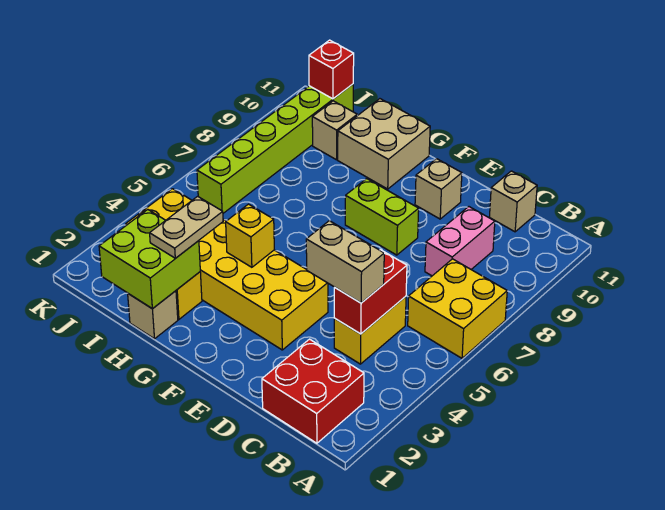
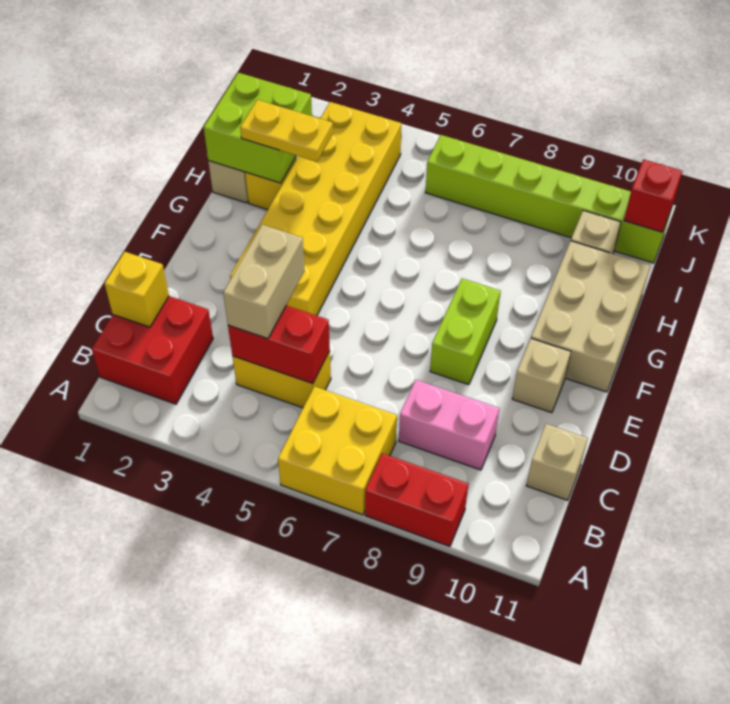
none -> red 1x2 brick [365,453,468,546]
yellow 1x1 brick [226,204,274,267] -> yellow 1x1 brick moved to [104,252,169,327]
tan 2x2 brick [338,99,430,189] -> tan 2x3 brick [531,241,650,392]
tan 1x2 plate [150,196,223,258] -> yellow 1x2 plate [240,100,333,162]

